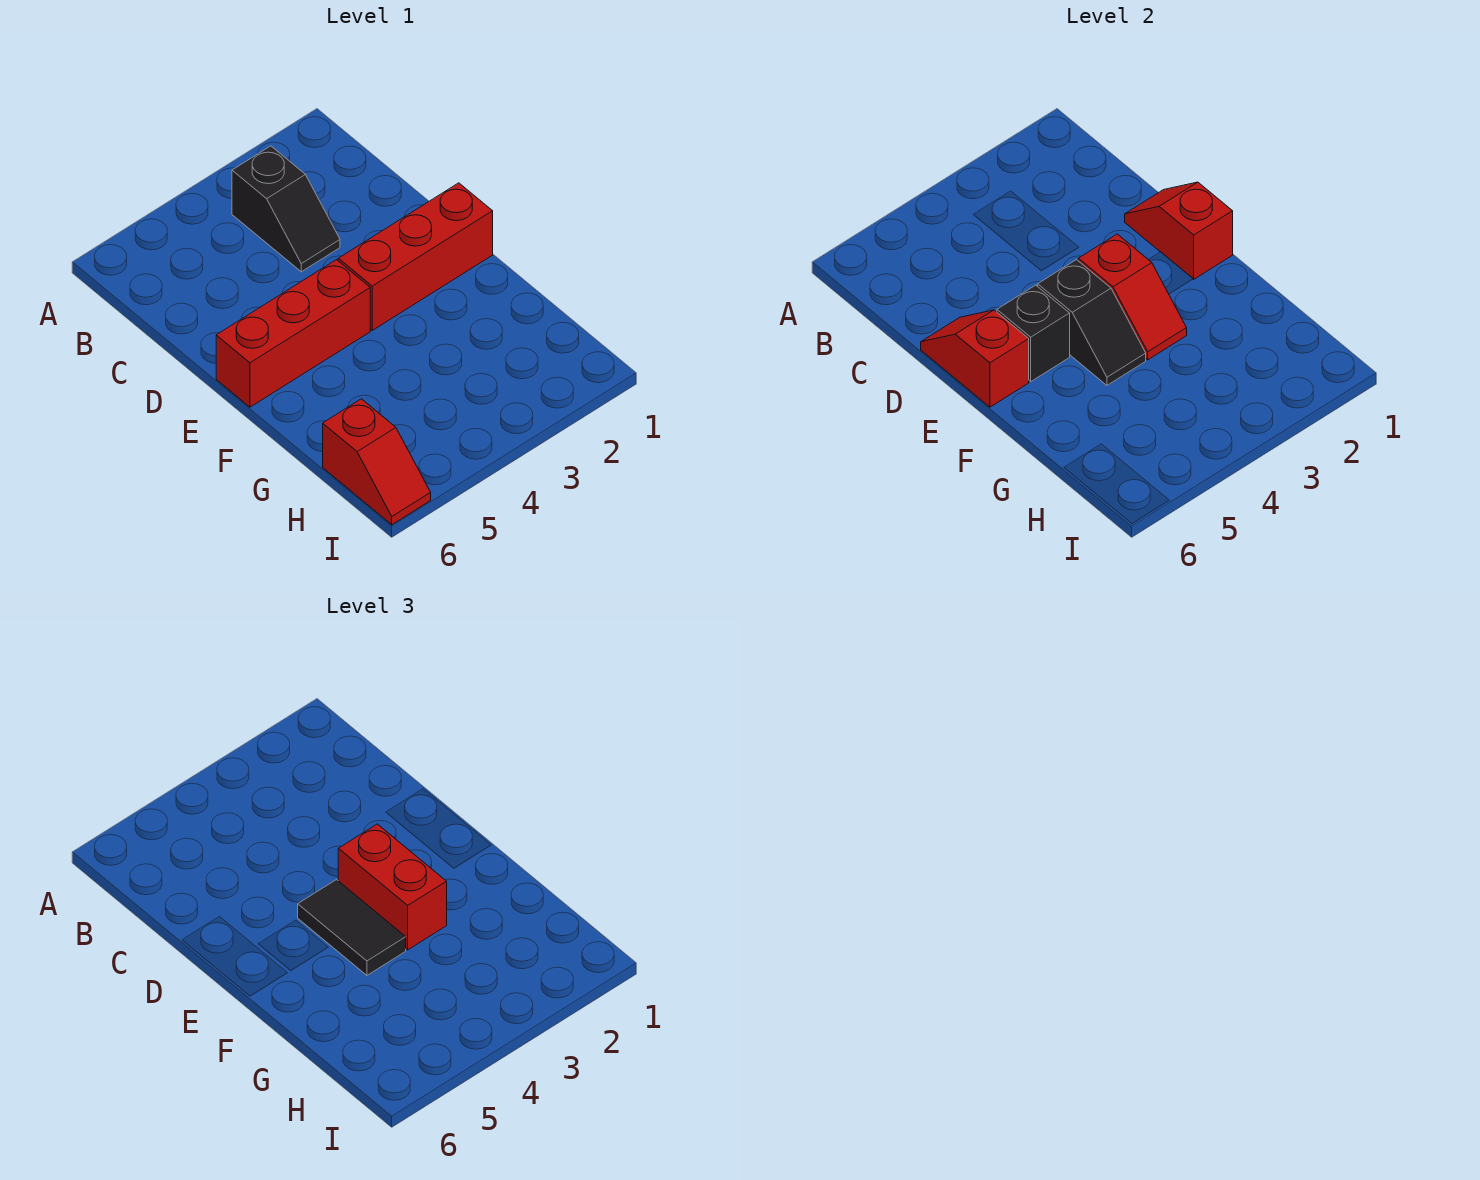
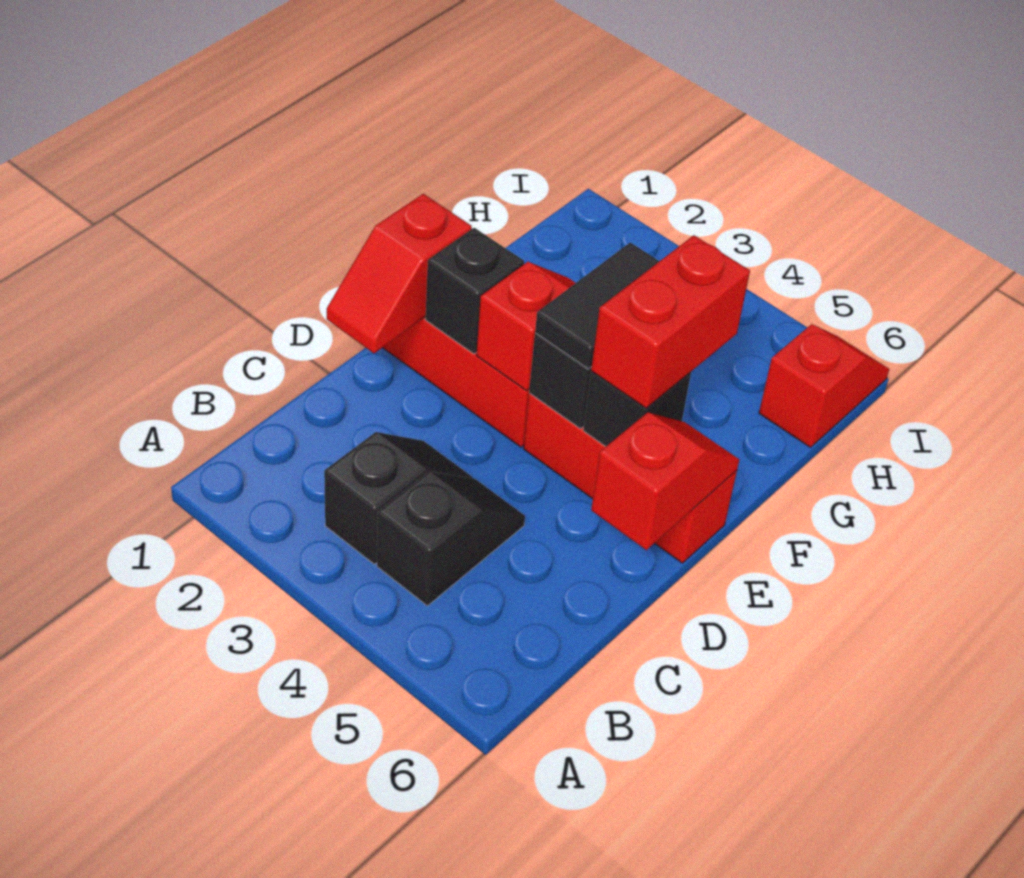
none -> black 1x2 slope [377,472,525,606]
red 1x2 slope [921,310,1029,407] -> red 1x2 slope turned to [591,412,739,550]
none -> black 1x1 brick [425,228,524,354]
red 1x2 brick [338,824,447,950] -> red 1x2 brick moved to [591,235,750,408]

